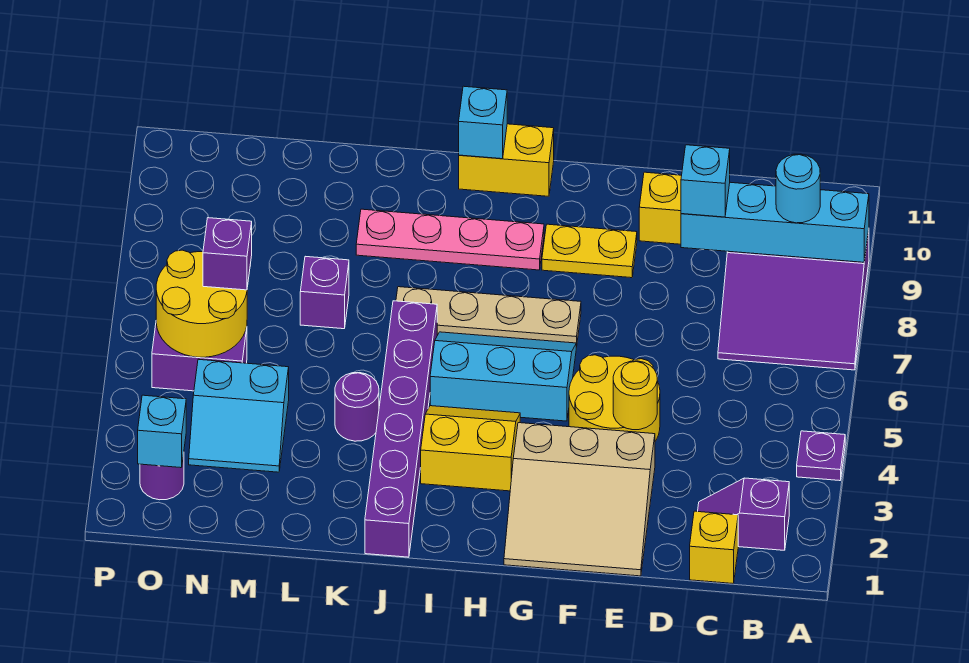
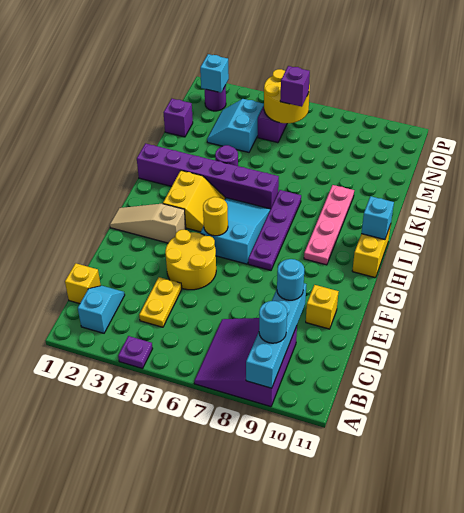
purple 1x2 slope [698,478,789,550] -> cyan 1x2 slope [78,286,125,333]
cyan 1x1 brick [681,145,730,217] -> cyan 1x1 round brick [277,259,304,300]
tan 3x3 slope [504,423,655,576] -> tan 1x3 slope [110,204,186,243]
yellow 1x1 round brick [613,361,657,430] -> yellow 1x1 round brick moved to [203,197,228,236]
yellow 1x2 plate [542,224,637,278] -> yellow 1x2 plate moved to [139,277,182,327]
cyan 2x3 slope [430,332,576,421] -> cyan 2x3 slope turned to [201,198,270,264]
tan 1x4 plate [396,287,581,347] -> purple 1x4 plate [248,190,301,270]
purple 1x1 brick [300,256,349,329] -> purple 1x1 brick moved to [163,99,193,137]

